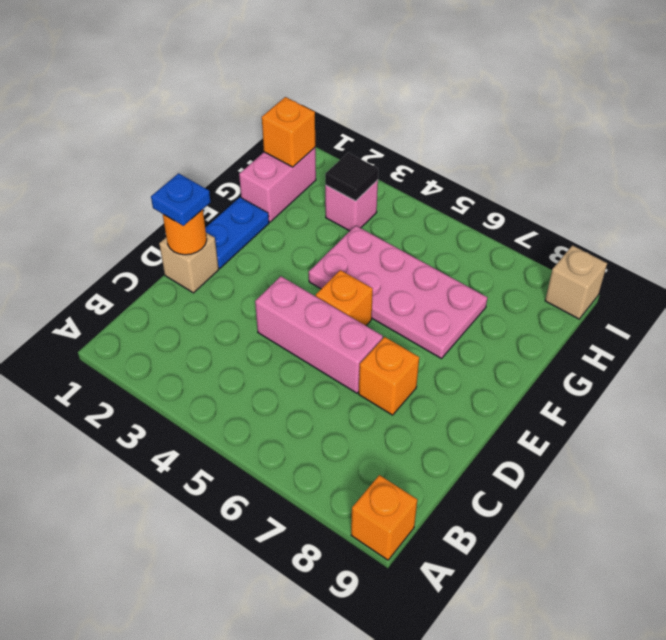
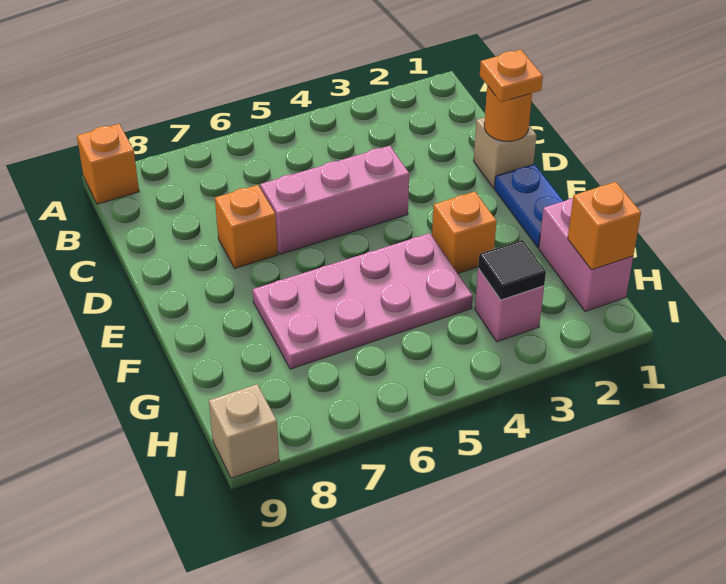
blue 1x1 plate [151,173,211,226] -> orange 1x1 plate [480,50,543,102]
orange 1x1 brick [316,270,373,326] -> orange 1x1 brick moved to [432,192,497,273]

